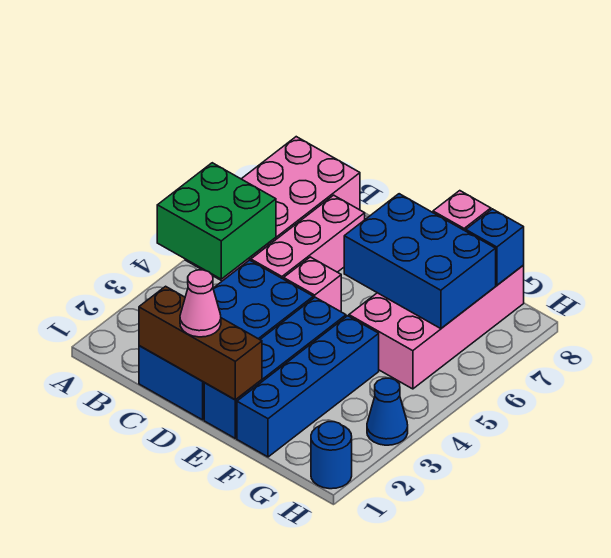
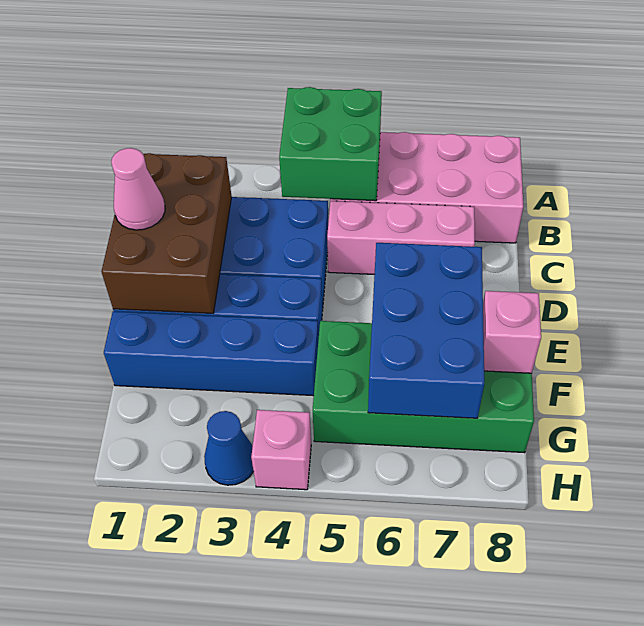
brown 1x3 brick [139,286,262,400] -> brown 2x3 brick [101,153,232,313]
pink 1x1 brick [284,257,341,312] -> pink 1x1 brick moved to [251,410,311,490]
pink 2x4 brick [349,266,524,389] -> green 2x4 brick [313,321,534,453]
blue 1x1 brick [466,209,524,285] -> none
blue 1x1 round brick [311,422,352,489] -> none

